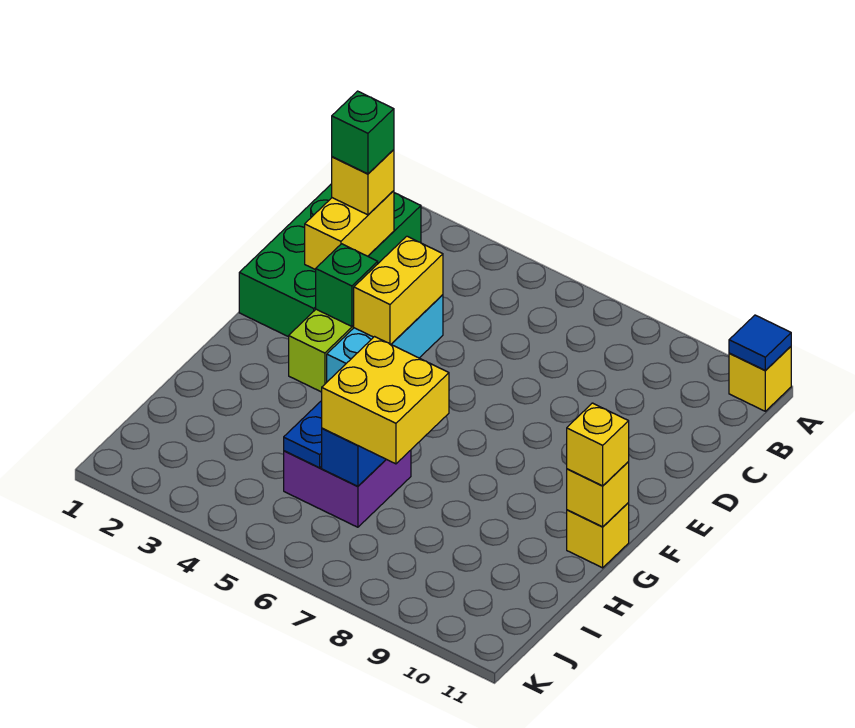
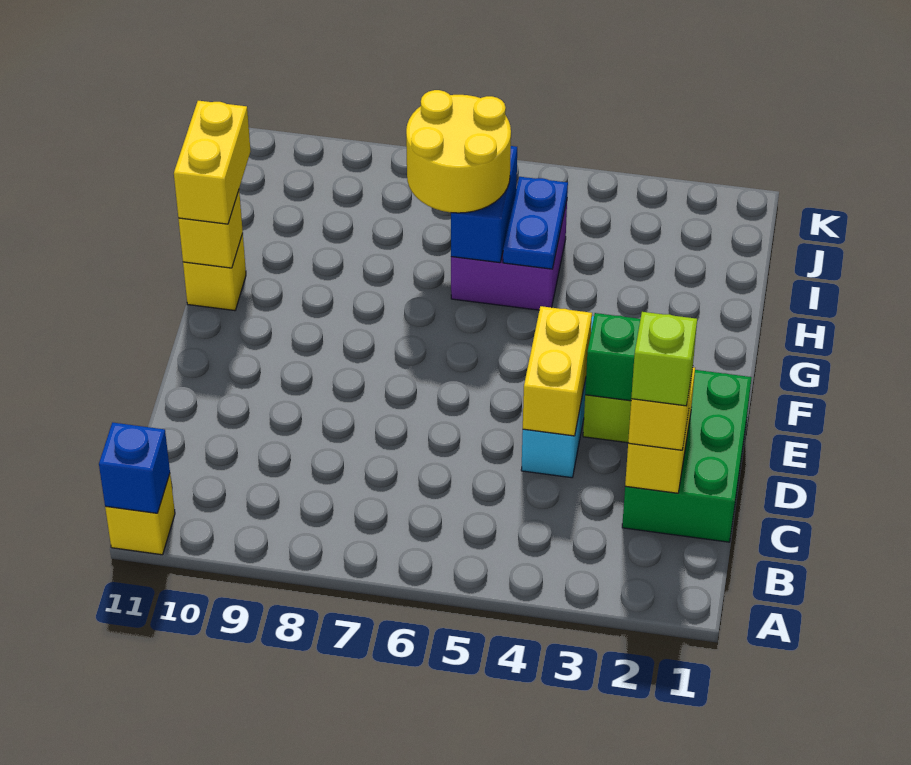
blue 1x1 tile [729,315,791,370] -> blue 1x1 brick [99,423,170,513]
green 2x4 brick [239,184,421,337] -> green 2x3 brick [622,370,752,542]
green 1x1 brick [332,91,394,174] -> lime 1x1 brick [631,312,697,406]
yellow 1x1 brick [567,403,629,486] -> yellow 1x2 brick [174,101,251,224]
yellow 2x2 brick [322,337,449,464] -> yellow 2x2 round brick [406,90,511,213]

